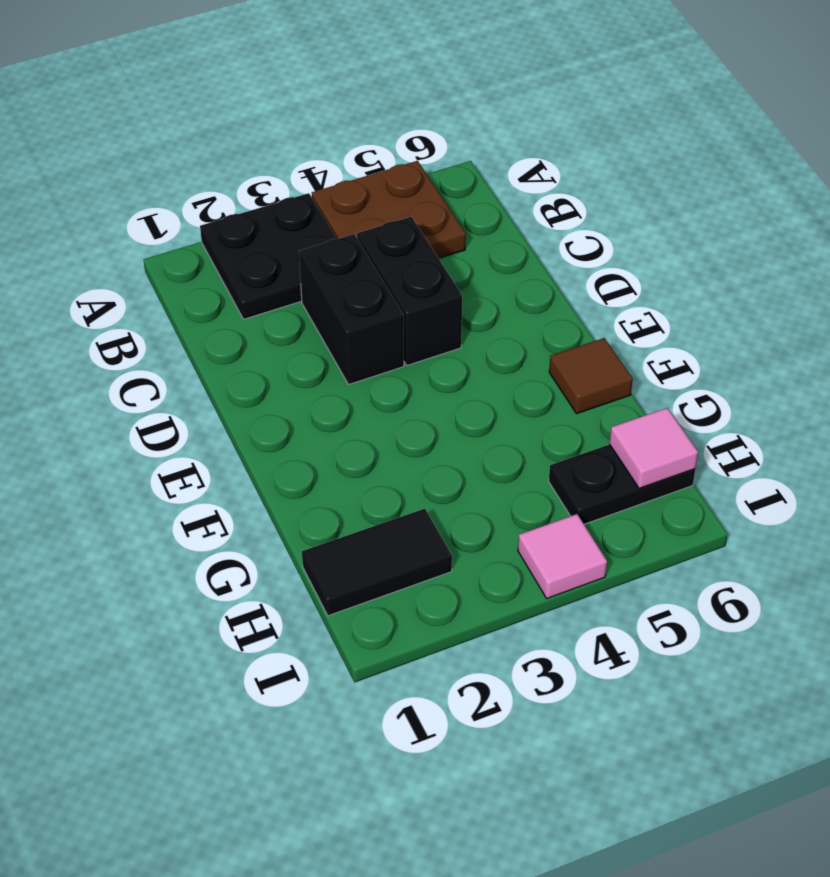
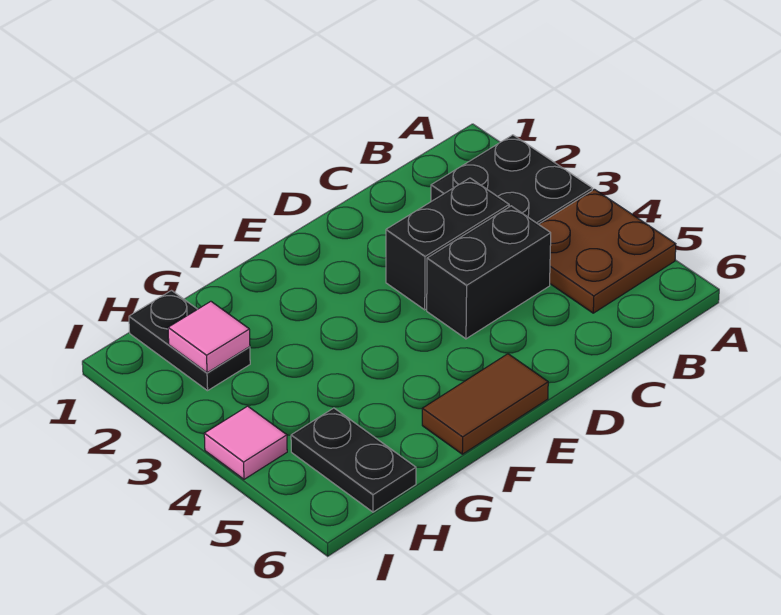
brown 1x1 tile [549,338,633,414] -> brown 1x2 tile [422,354,548,454]
black 1x2 tile [302,509,452,616] -> black 1x2 plate [129,291,250,391]
pink 1x1 tile [609,408,698,488] -> pink 1x1 tile moved to [168,301,250,373]

